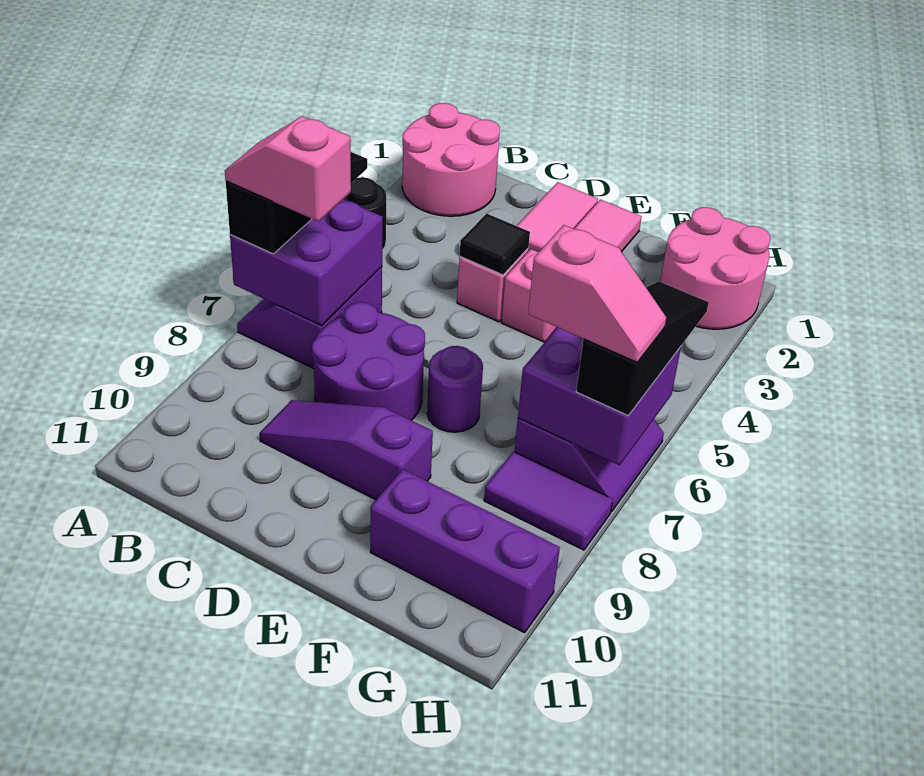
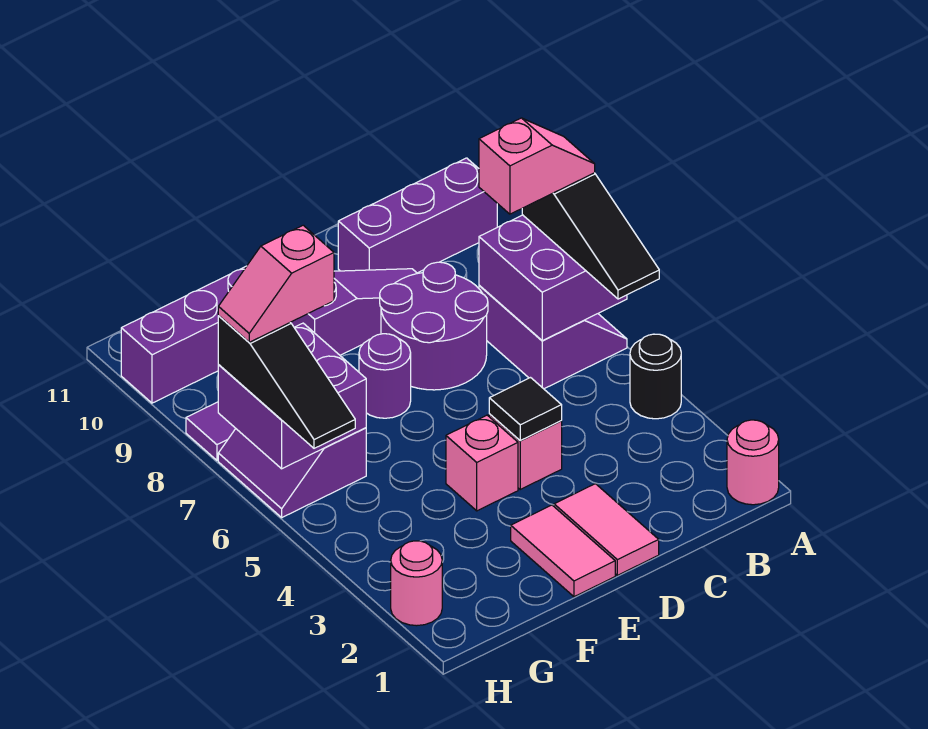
pink 2x2 round brick [402,103,500,216] -> pink 1x1 round brick [727,420,779,505]
none -> purple 1x3 brick [338,158,497,273]
pink 2x2 round brick [660,207,770,329] -> pink 1x1 round brick [391,541,442,626]

